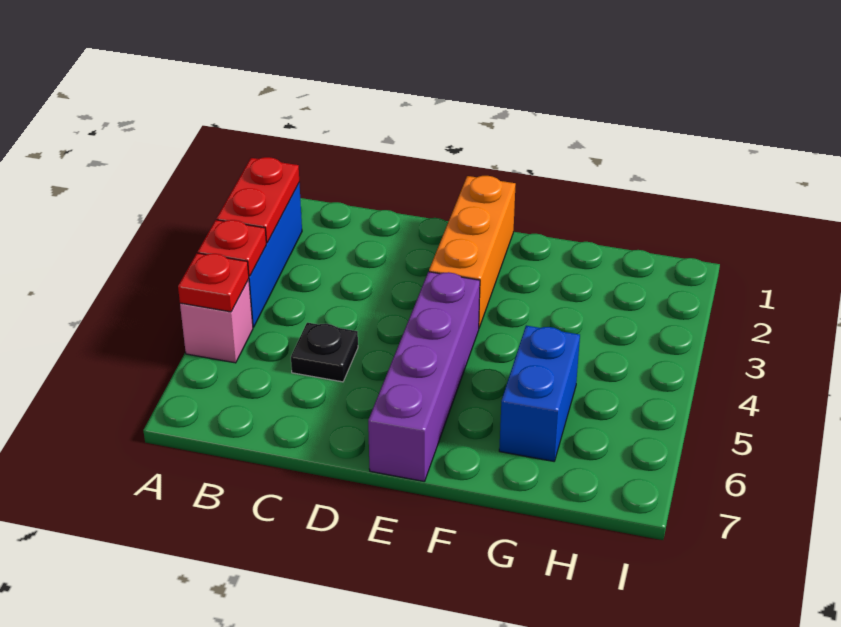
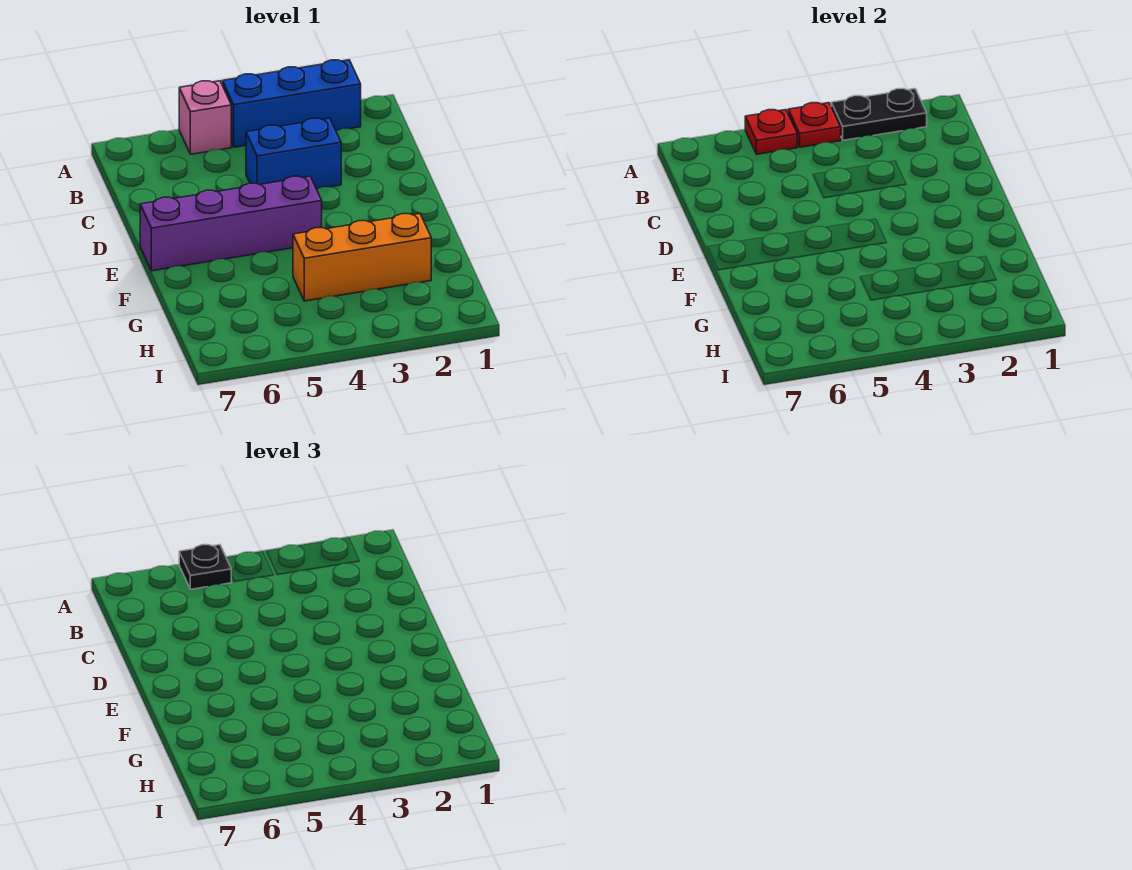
red 1x2 plate [216,157,299,243] -> black 1x2 plate [831,89,927,140]
black 1x1 plate [291,323,358,382] -> black 1x1 plate moved to [179,545,231,589]
orange 1x3 brick [429,176,516,327] -> orange 1x3 brick moved to [293,213,431,301]
blue 1x2 brick [499,326,580,461] -> blue 1x2 brick moved to [246,118,341,189]

